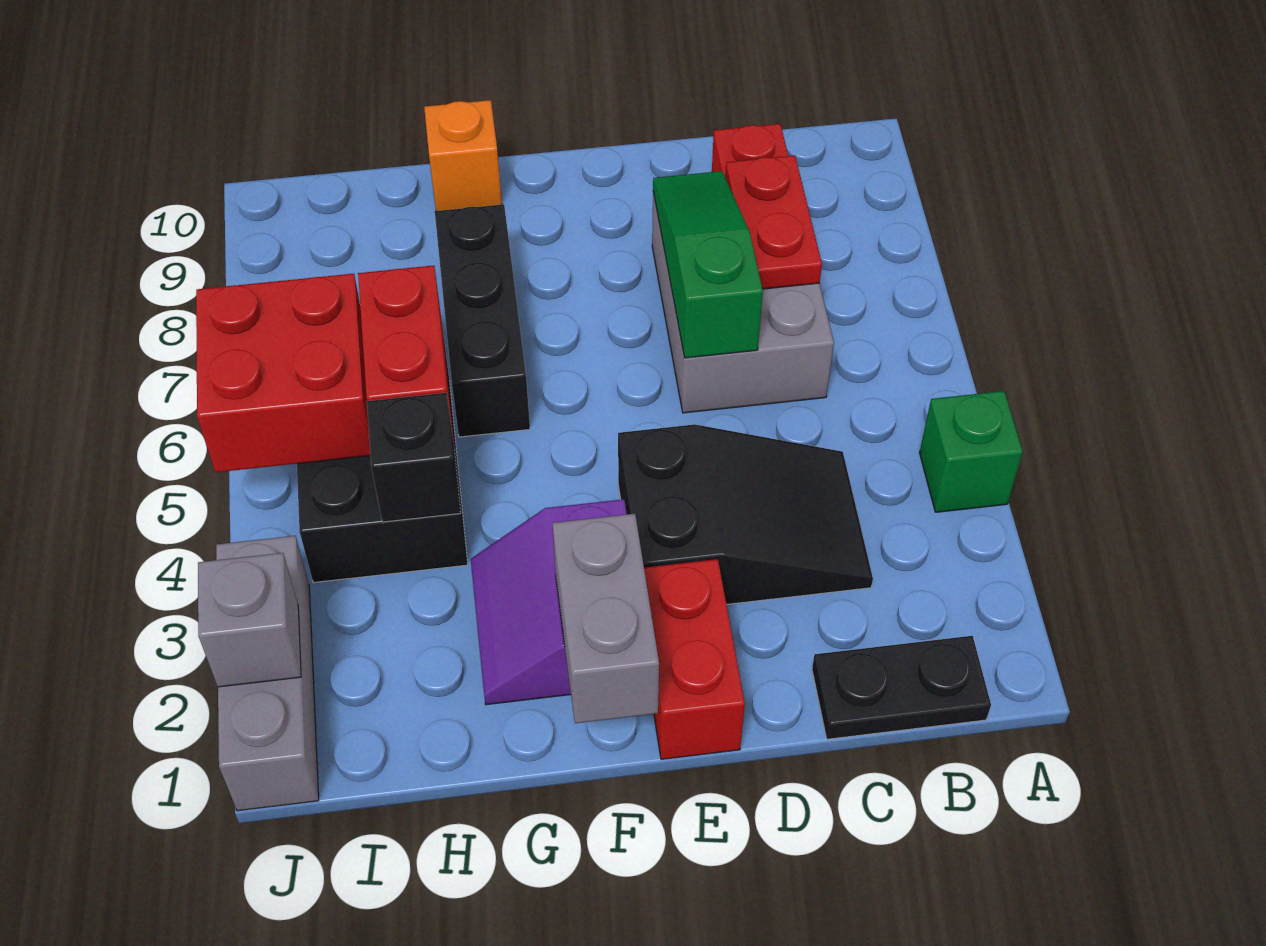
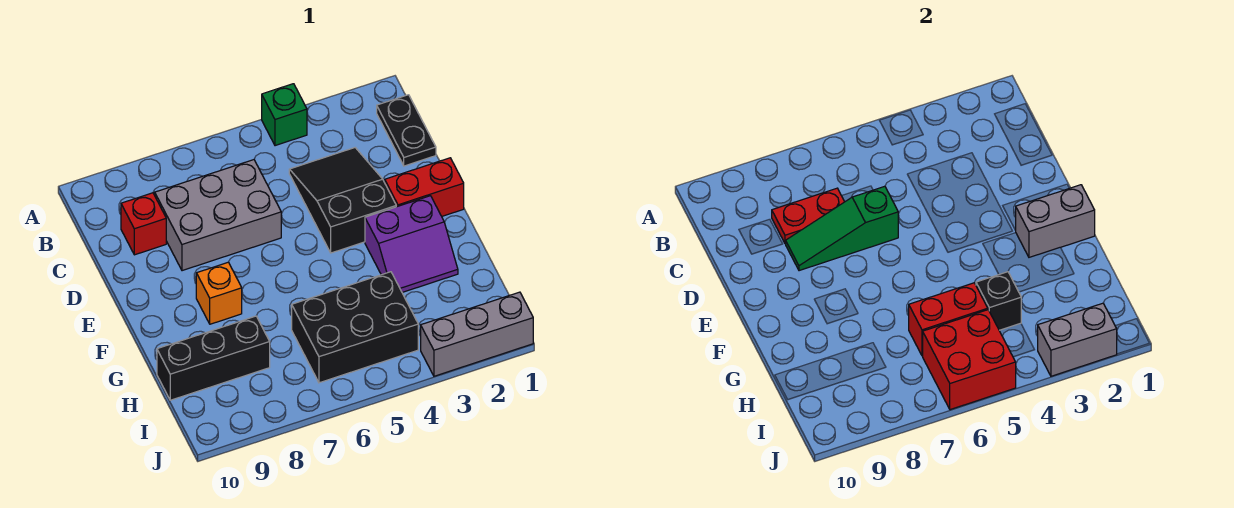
black 1x3 brick [435,204,530,437] -> black 1x3 brick moved to [157,316,270,400]
orange 1x1 brick [424,100,502,211] -> orange 1x1 brick moved to [196,262,242,324]
grey 1x1 brick [198,553,301,687] -> grey 1x2 brick [1038,303,1117,376]

